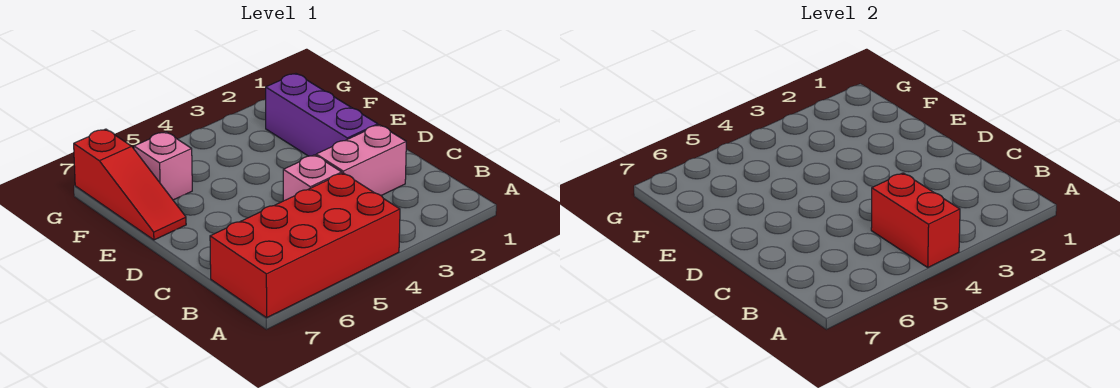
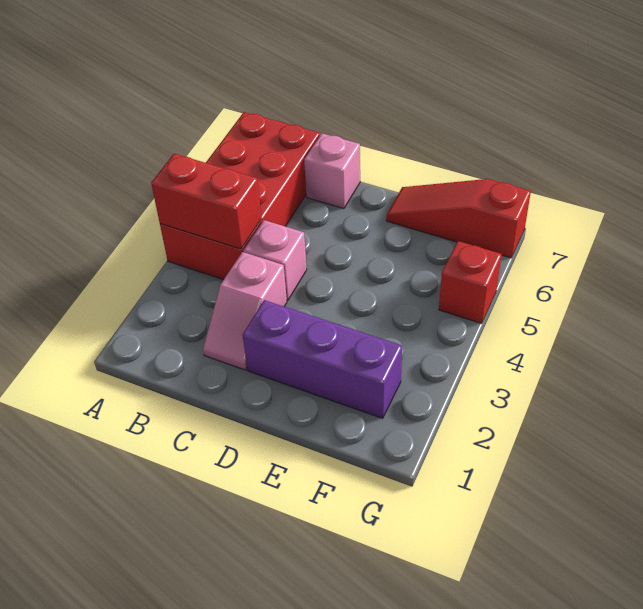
pink 1x2 brick [316,125,406,195] -> pink 1x2 slope [203,252,287,370]
pink 1x1 brick [134,132,192,200] -> pink 1x1 brick moved to [304,133,360,209]
none -> red 1x1 brick [439,241,502,324]

